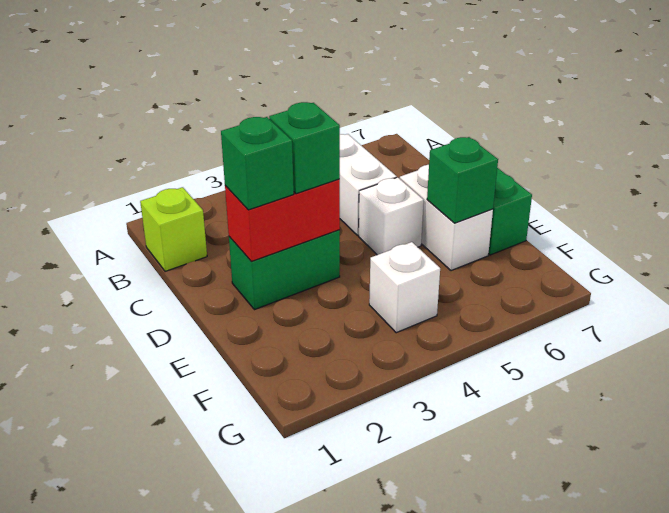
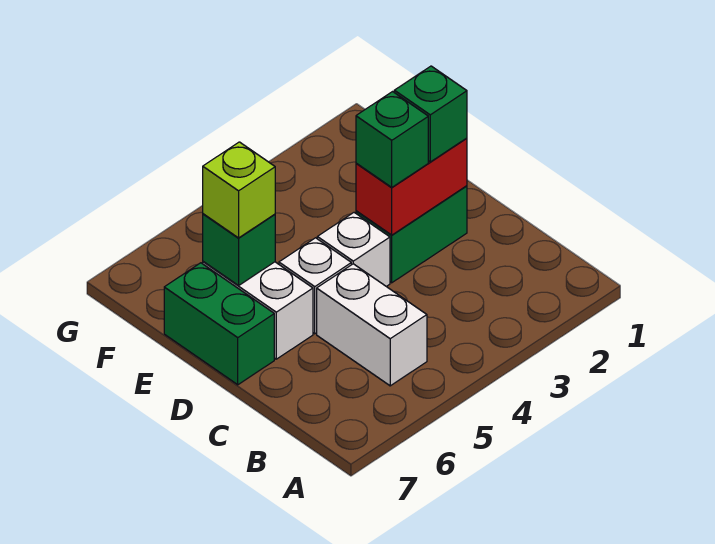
lime 1x1 brick [140,187,207,271] -> lime 1x1 brick moved to [203,142,275,238]
white 1x1 brick [369,242,440,333] -> white 1x1 brick moved to [317,213,390,286]

